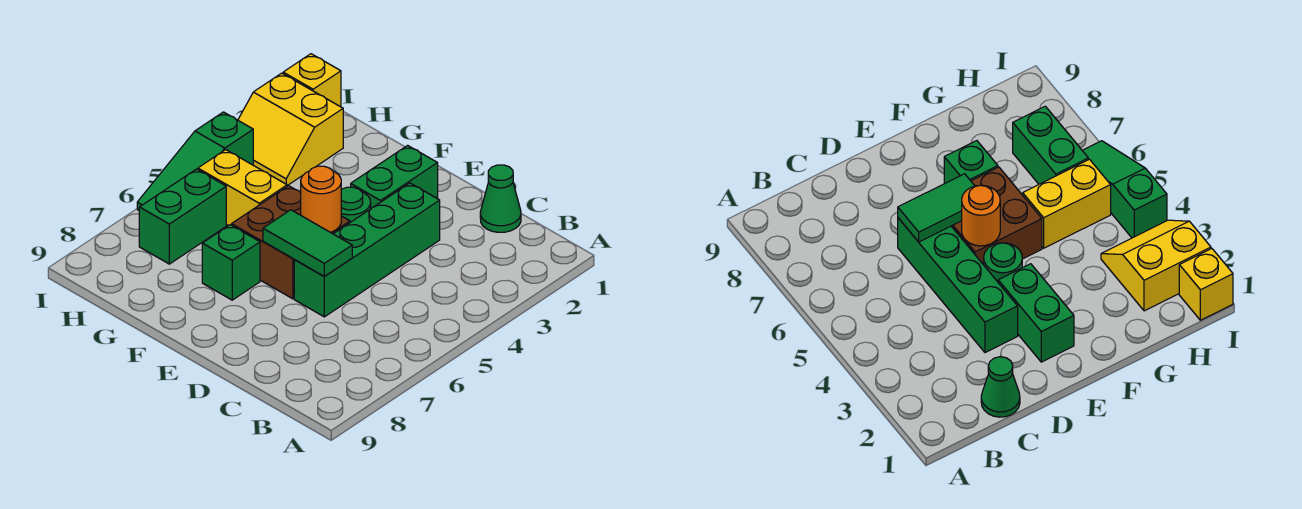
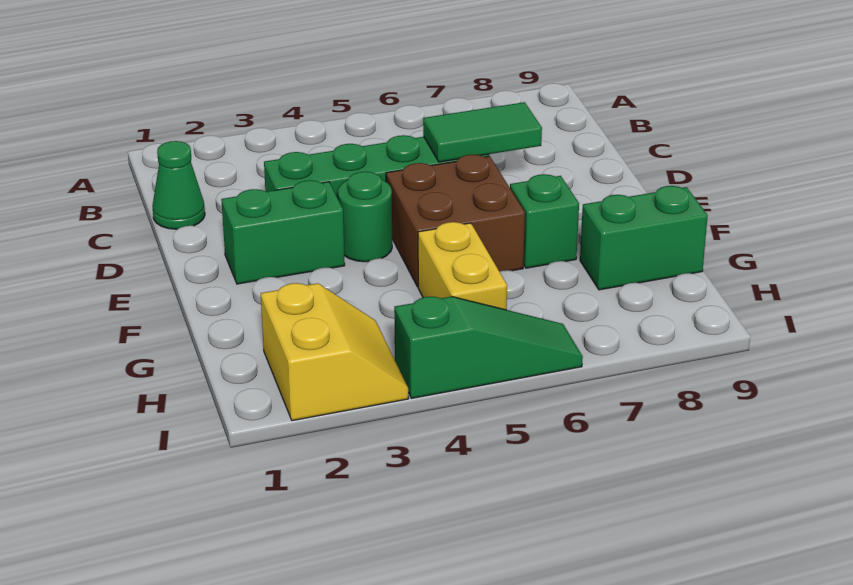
green 1x2 tile [263,210,352,276] -> green 1x2 tile turned to [423,102,542,162]
orange 1x1 round brick [301,166,341,232] -> none
green 1x2 brick [139,169,226,264] -> green 1x2 brick moved to [580,186,708,290]
yellow 1x1 brick [283,54,341,107] -> none

